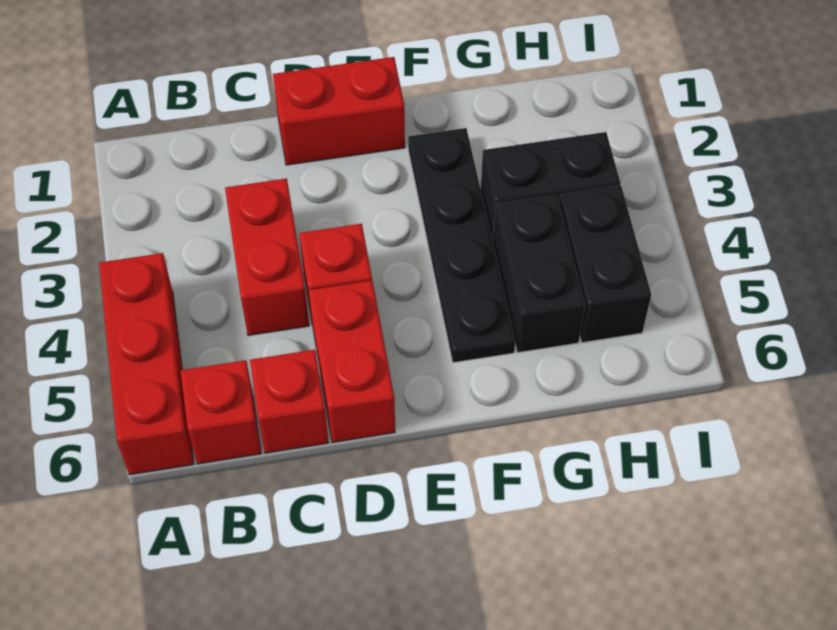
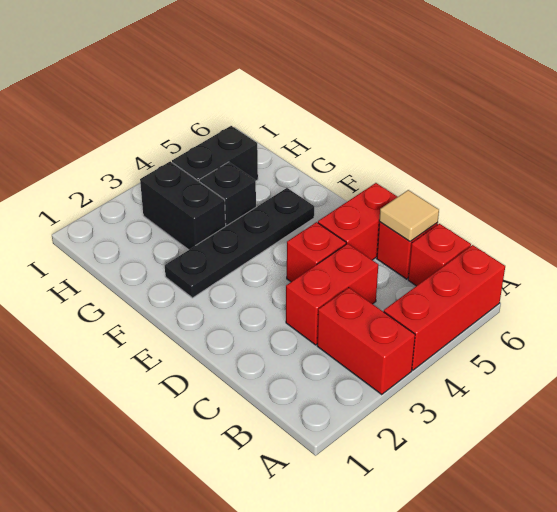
none -> tan 1x1 tile [379,190,439,241]
red 1x2 brick [273,57,405,165] -> red 1x2 brick moved to [317,288,415,394]
black 1x2 brick [493,195,585,353] -> black 1x1 brick [199,162,256,226]

